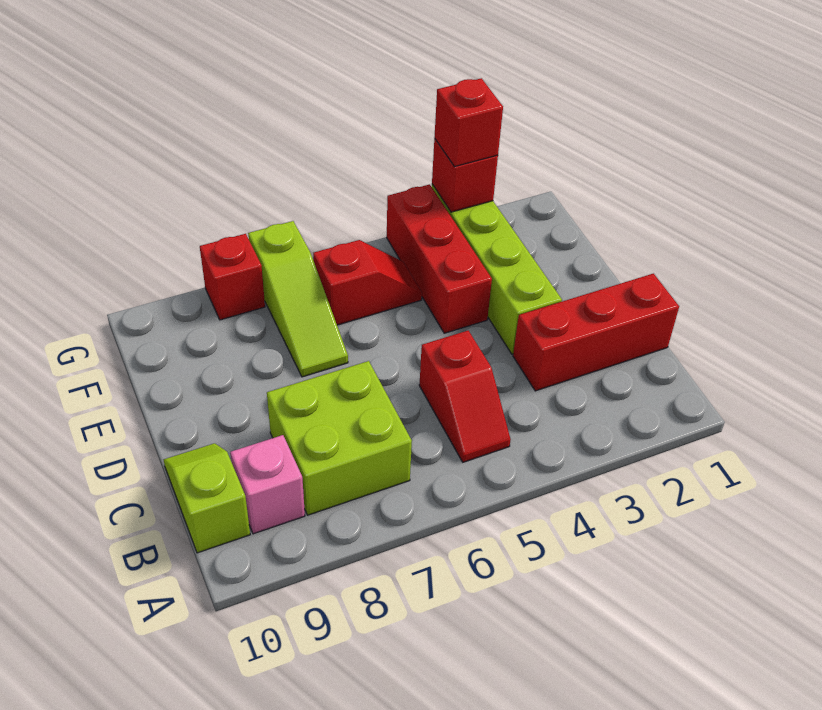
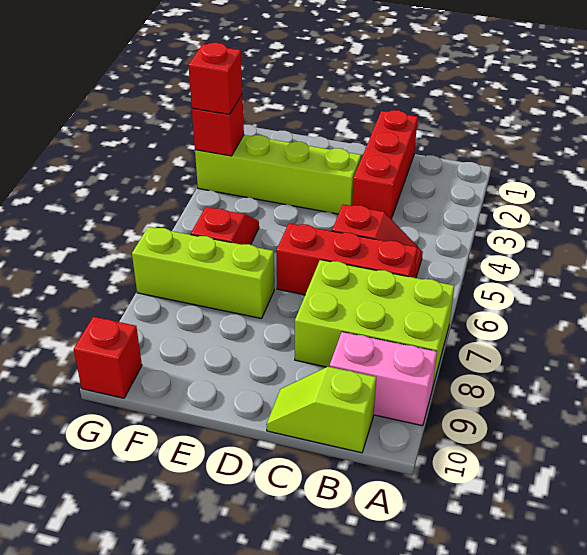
lime 2x2 brick [267,361,412,515] -> lime 2x3 brick [295,260,454,388]
pink 1x1 brick [230,435,305,534] -> pink 1x2 brick [330,332,437,426]
red 1x3 brick [387,184,492,333] -> red 1x3 brick moved to [276,223,417,295]
lime 1x3 slope [248,221,348,377] -> lime 1x3 brick [132,227,274,319]
red 1x1 brick [200,234,265,320] -> red 1x1 brick moved to [74,317,142,398]

